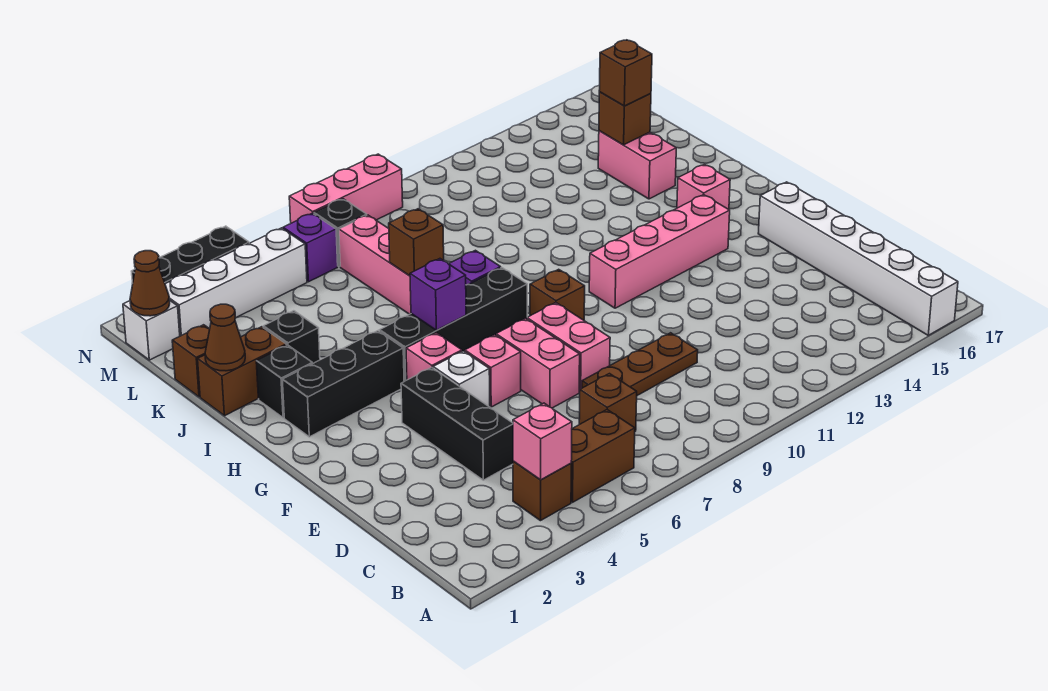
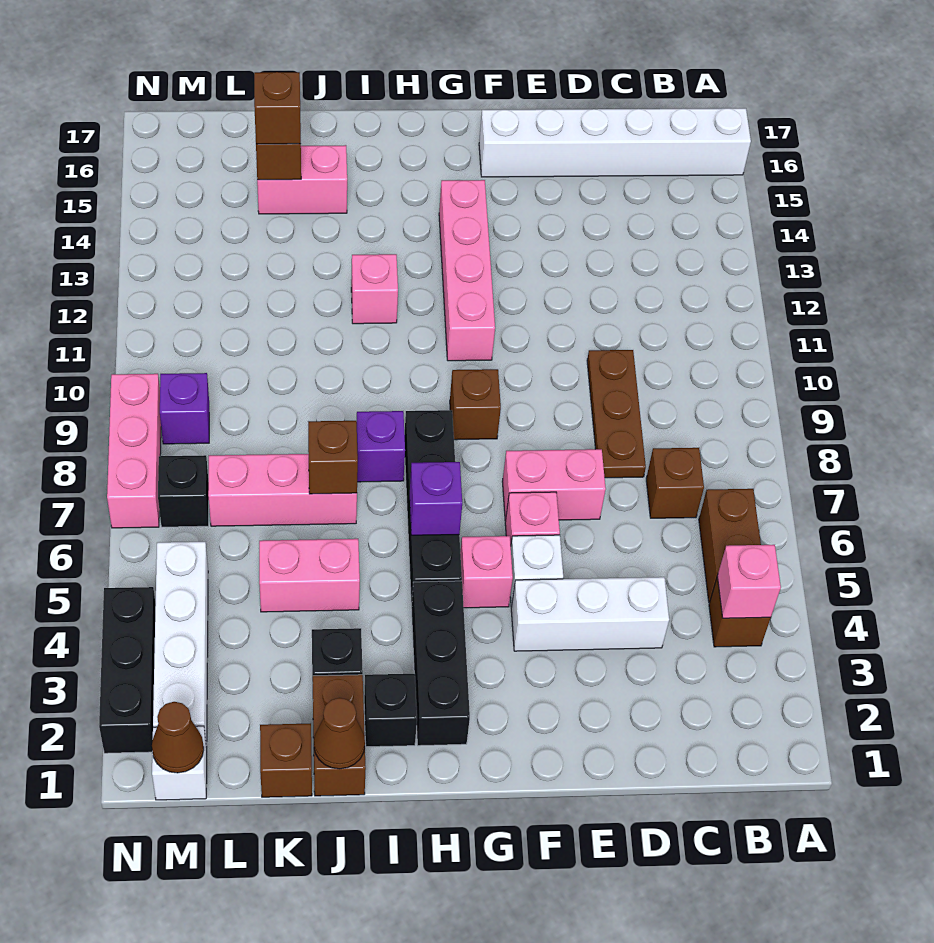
black 1x3 brick [401,367,513,480] -> white 1x3 brick [511,577,669,651]
pink 1x2 brick [527,303,610,392] -> pink 1x2 brick moved to [259,539,360,612]
pink 1x1 brick [677,164,730,209] -> pink 1x1 brick moved to [351,254,398,324]
purple 1x1 brick [283,213,338,282] -> purple 1x1 brick moved to [160,373,209,444]

